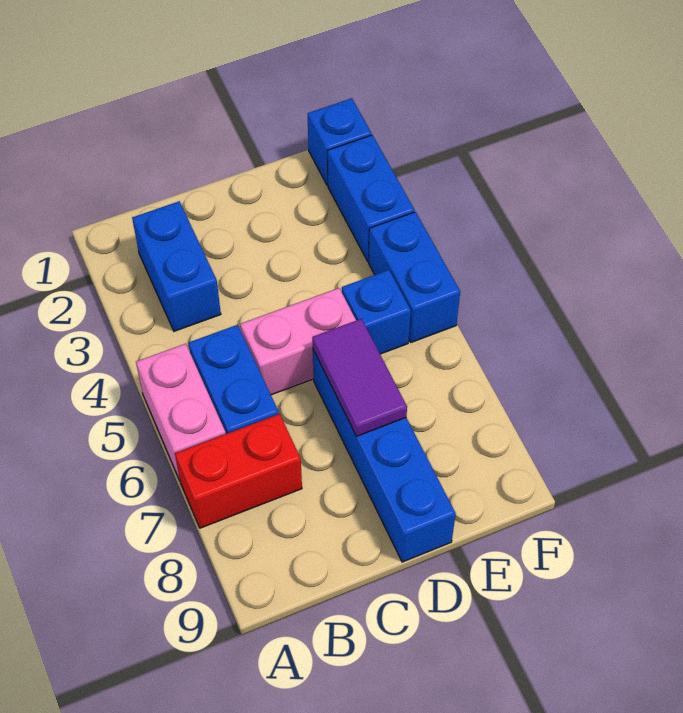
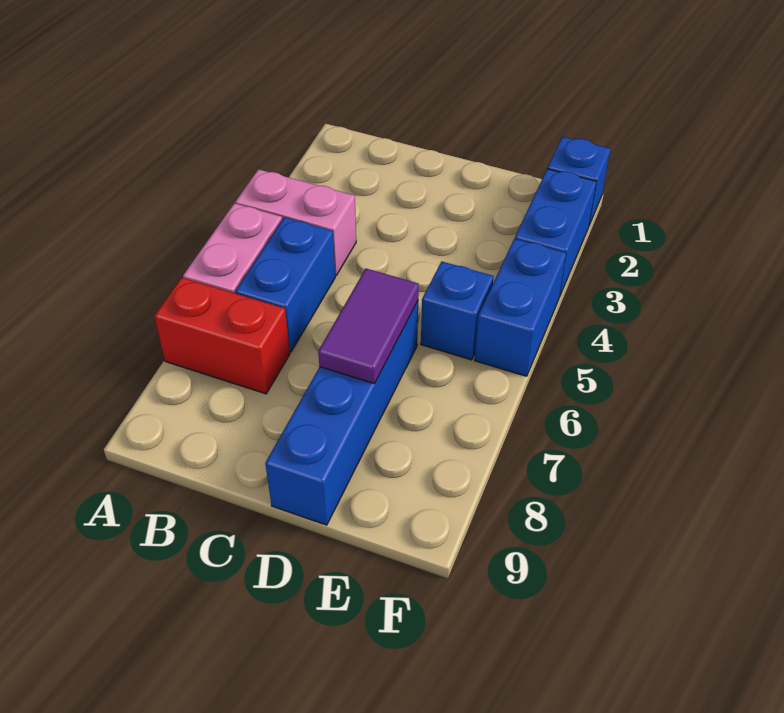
blue 1x2 brick [132,201,221,331] -> none
pink 1x2 brick [240,288,356,395] -> pink 1x2 brick moved to [235,169,356,275]

